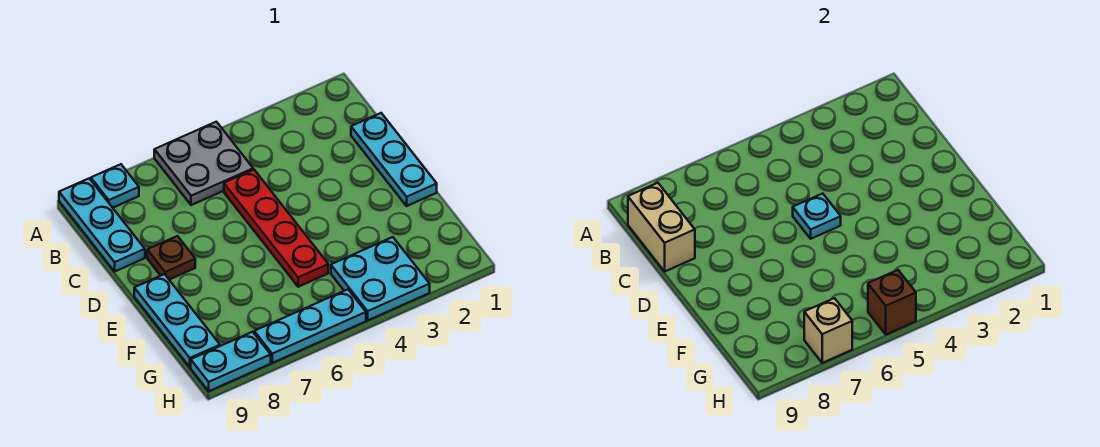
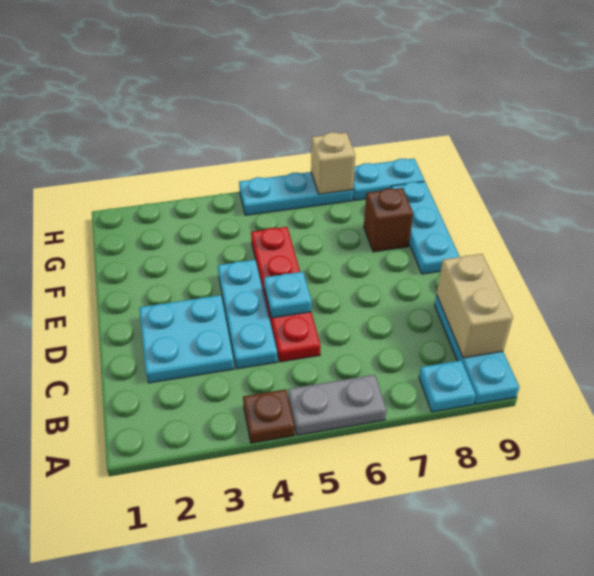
grey 2x2 plate [154,122,253,205] -> grey 1x2 plate [288,375,387,435]
cyan 1x3 plate [351,113,437,206] -> cyan 1x3 plate moved to [218,260,278,369]
brown 1x1 plate [147,236,195,280] -> brown 1x1 plate moved to [243,389,295,443]
cyan 2x2 plate [331,237,430,320] -> cyan 2x2 plate moved to [139,295,234,383]
brown 1x1 brick [868,270,916,335] -> brown 1x1 brick moved to [364,188,413,252]

